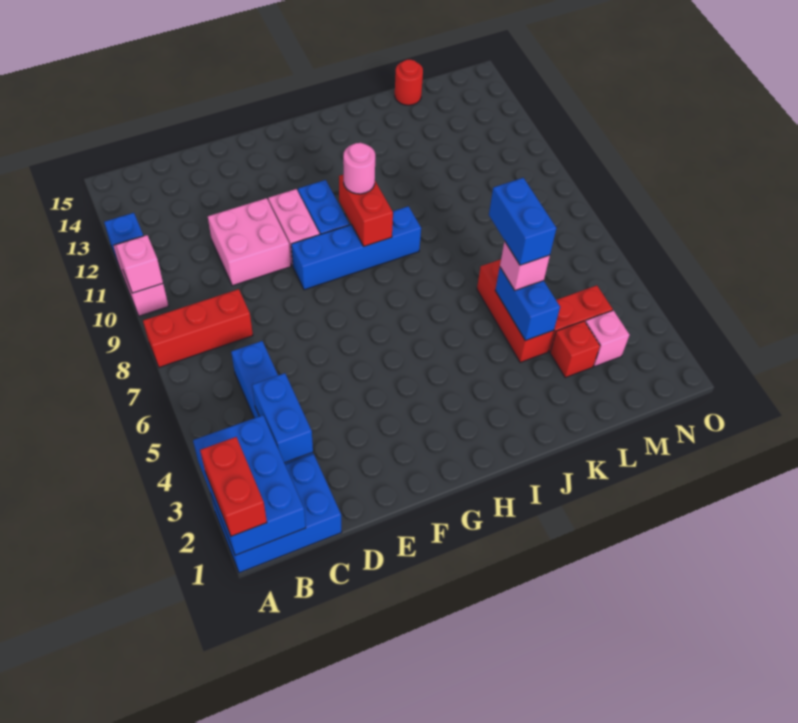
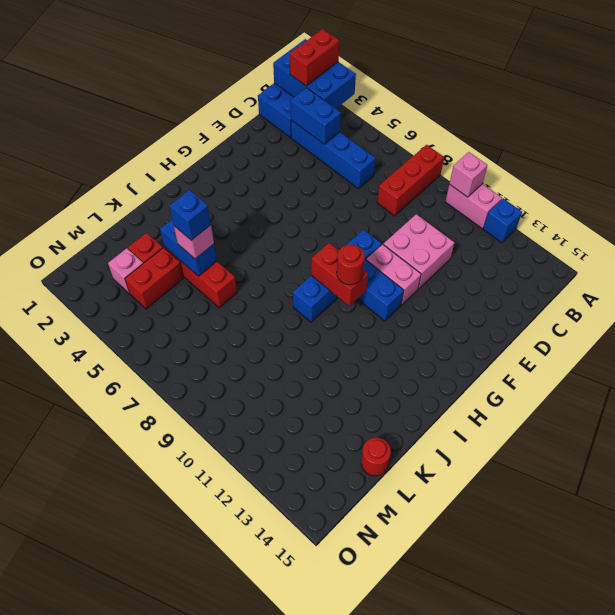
red 1x2 brick [200,437,267,536] -> red 1x2 brick turned to [290,29,339,86]
pink 1x1 round brick [343,143,375,194] -> red 1x1 round brick [337,245,365,285]
blue 1x2 brick [489,178,556,265] -> blue 1x1 brick [169,190,211,241]

